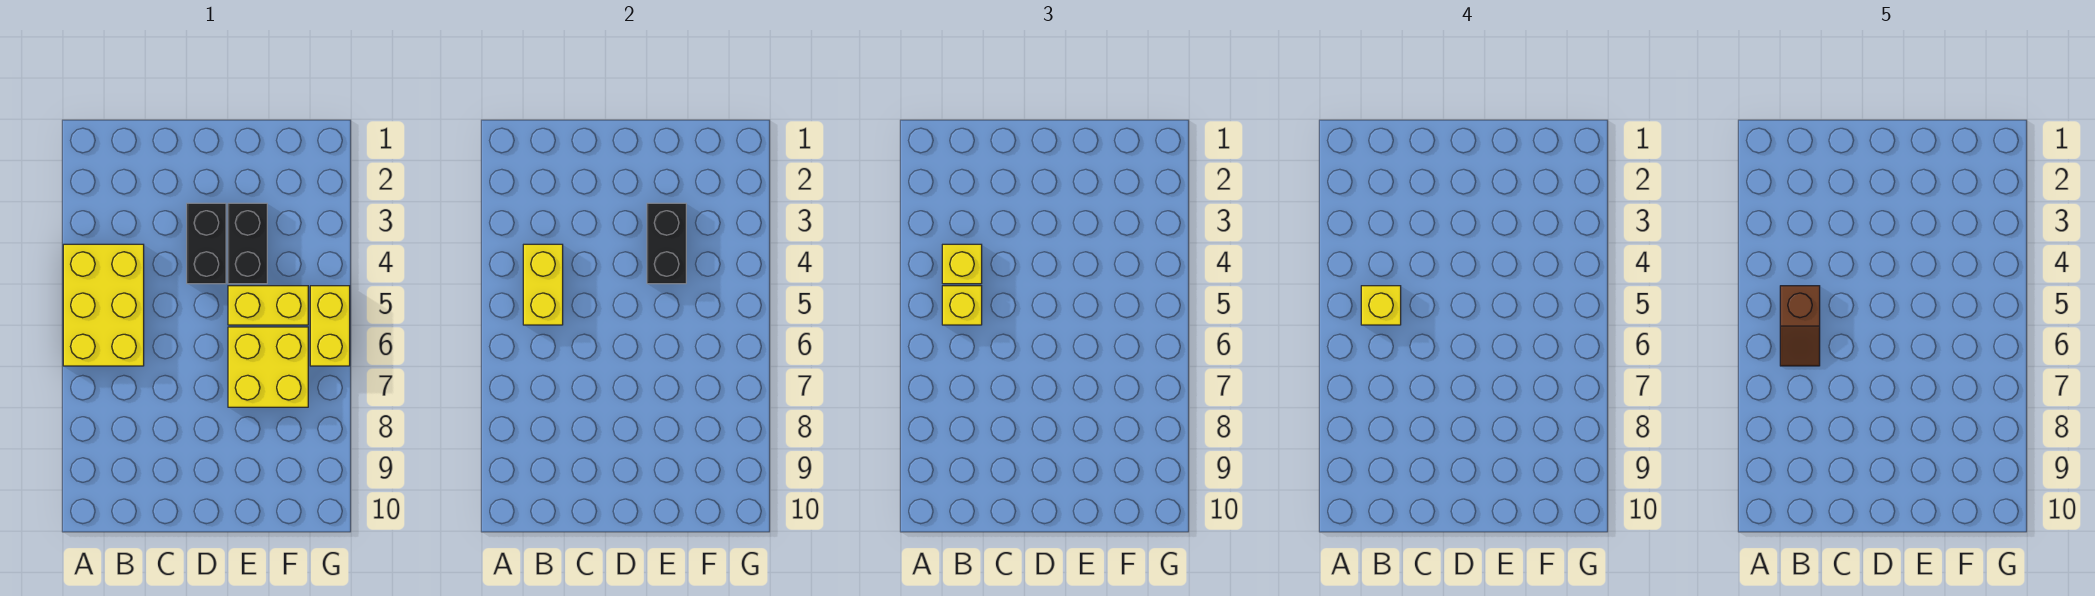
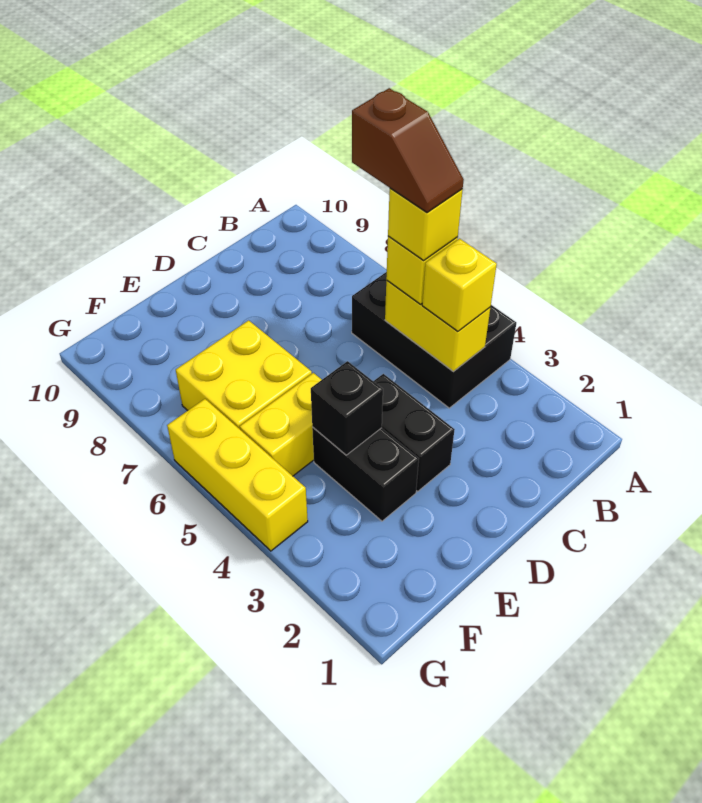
yellow 2x3 brick [63,244,144,366] -> black 2x3 brick [352,272,516,408]
brown 1x2 slope [1780,286,1820,366] -> brown 1x2 slope turned to [352,88,464,213]
black 1x2 brick [647,203,686,284] -> black 1x1 brick [311,361,383,455]
yellow 1x2 brick [310,286,350,366] -> yellow 1x3 brick [167,399,308,551]

